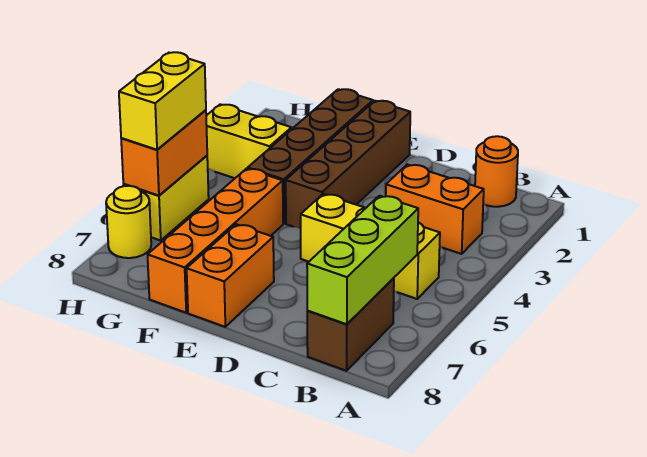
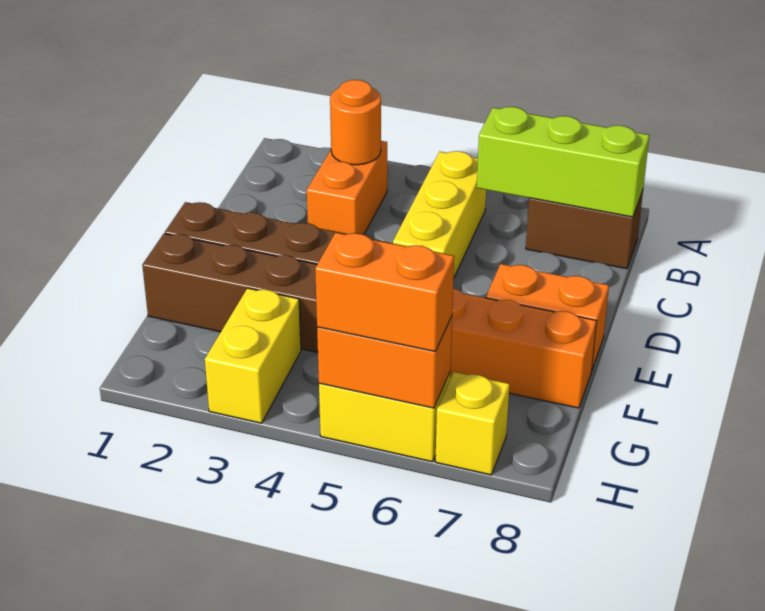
orange 1x1 round brick [475,136,518,207] -> orange 1x1 round brick moved to [330,80,381,165]
yellow 1x2 brick [119,52,206,150] -> orange 1x2 brick [315,233,454,352]
yellow 1x1 round brick [106,186,151,258] -> yellow 1x1 brick [435,372,510,475]

